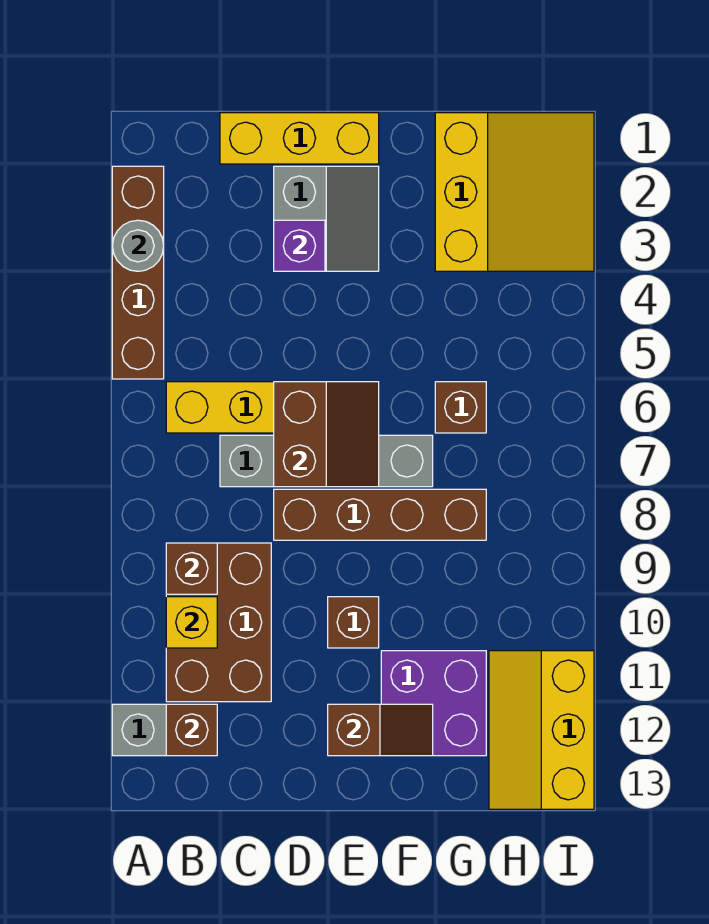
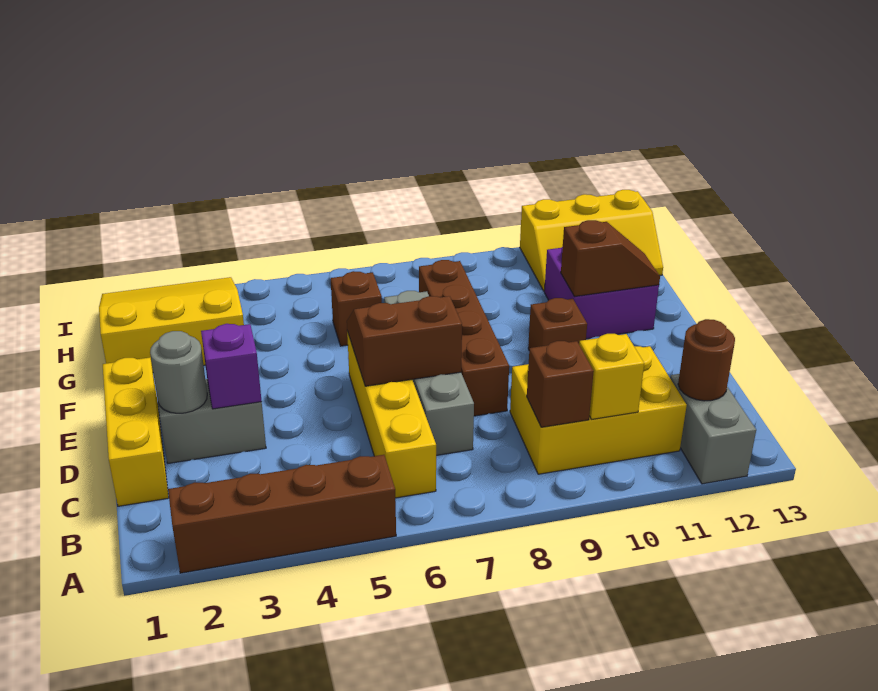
grey 1x1 round brick [112,220,164,271] -> grey 1x1 round brick moved to [150,331,207,413]
brown 2x3 brick [166,543,271,702] -> yellow 2x3 brick [510,346,687,474]
brown 1x1 brick [166,704,217,756] -> brown 1x1 round brick [678,319,735,401]
brown 1x2 slope [328,704,433,756] -> brown 1x2 slope turned to [561,220,660,297]

